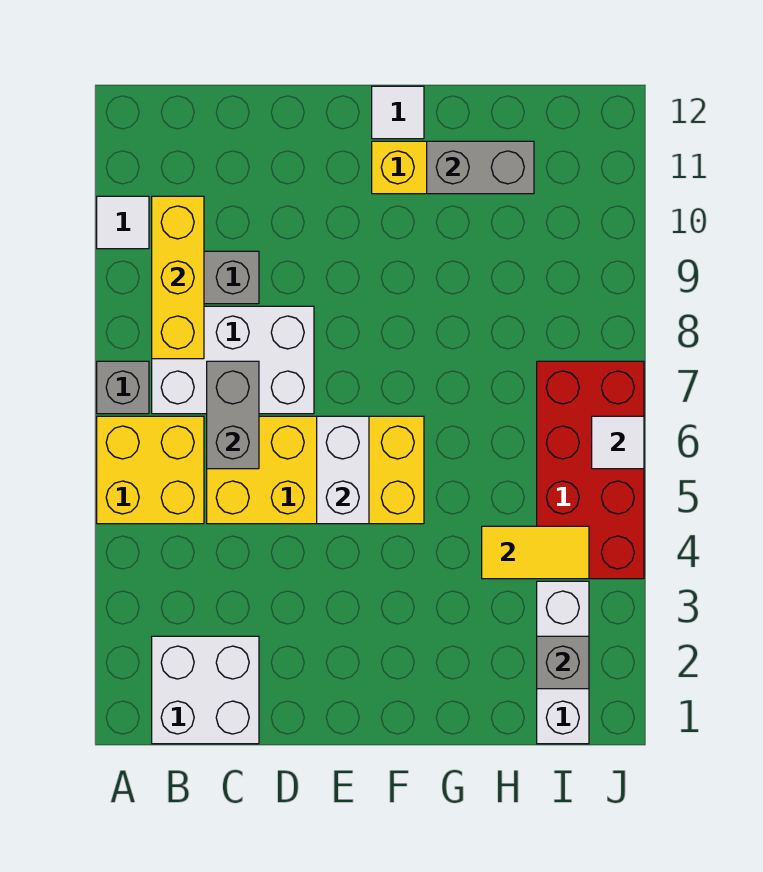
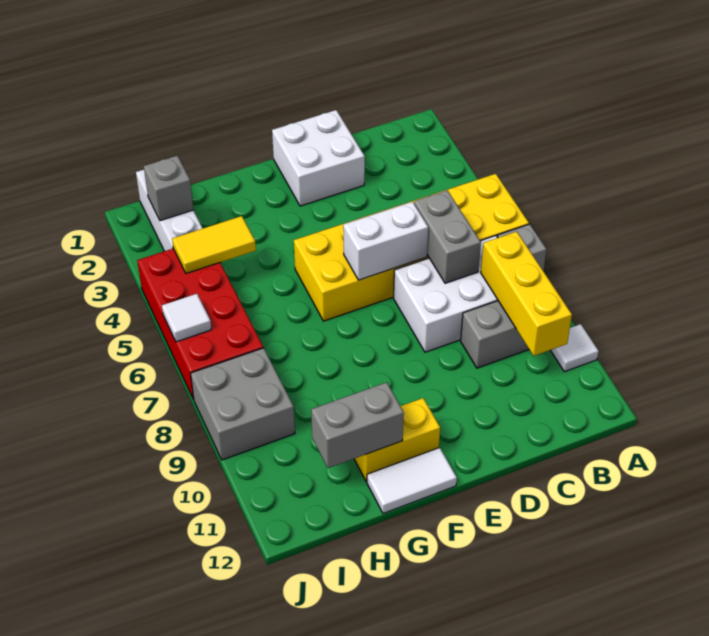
white 2x2 brick [152,636,259,744] -> white 2x2 brick moved to [272,110,365,206]
white 1x2 brick [317,416,369,524] -> white 1x2 brick turned to [343,202,428,280]
white 1x1 tile [372,86,424,139] -> white 1x2 tile [367,447,457,514]
none -> grey 2x2 brick [191,348,295,460]

